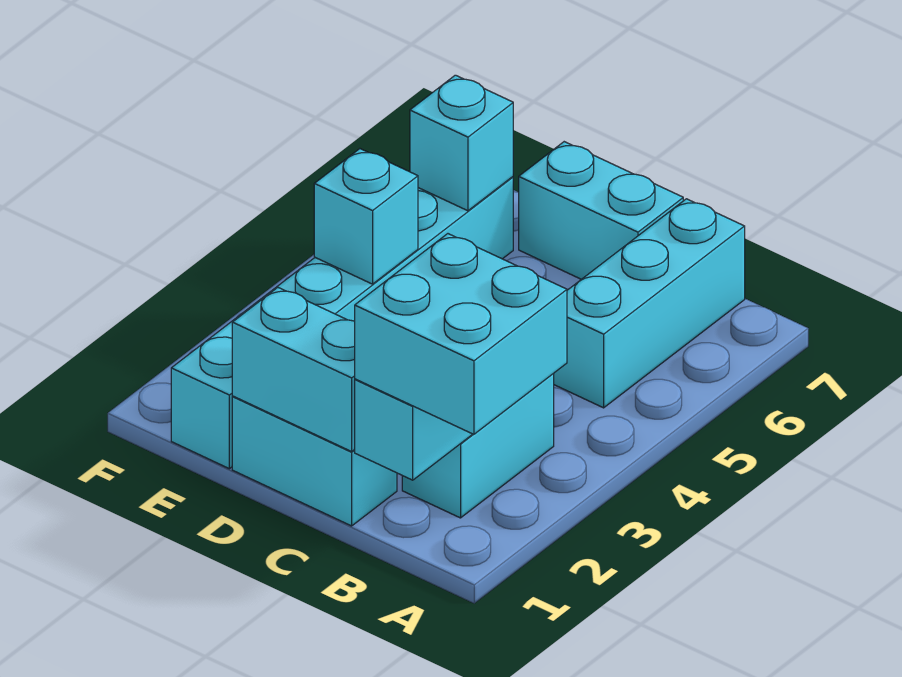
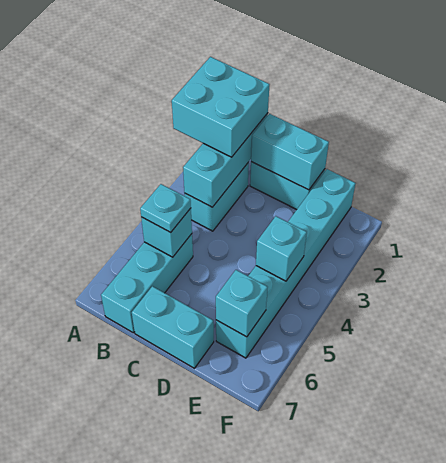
none -> cyan 1x1 brick [141,208,192,257]
none -> cyan 1x1 plate [140,184,191,232]

